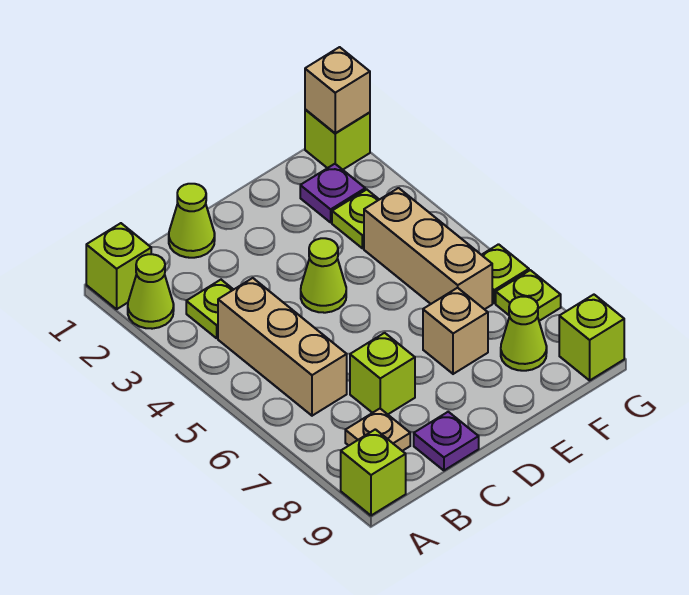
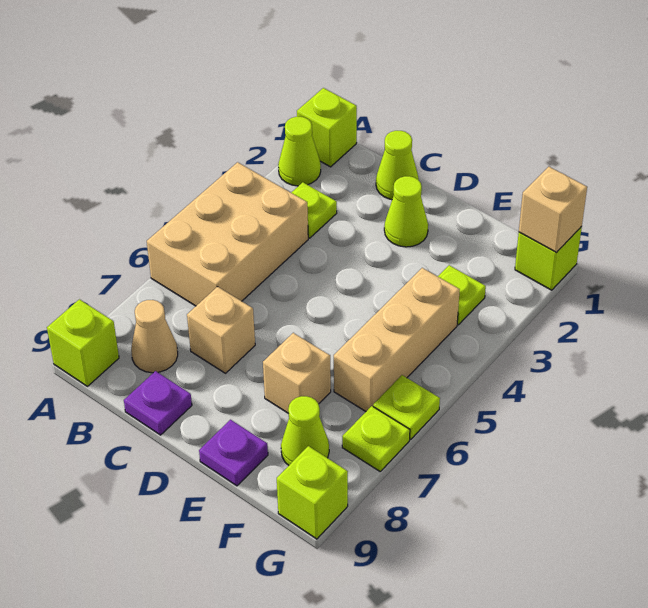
tan 1x3 brick [218,278,347,416] -> tan 2x3 brick [147,162,308,306]
tan 1x1 plate [345,409,410,451] -> tan 1x1 cone [131,300,178,373]
lime 1x1 brick [350,333,415,414] -> tan 1x1 brick [187,287,255,373]
lime 1x1 cone [301,238,346,313] -> lime 1x1 cone moved to [384,176,428,247]
purple 1x1 plate [300,164,365,222] -> purple 1x1 plate moved to [199,420,268,486]

